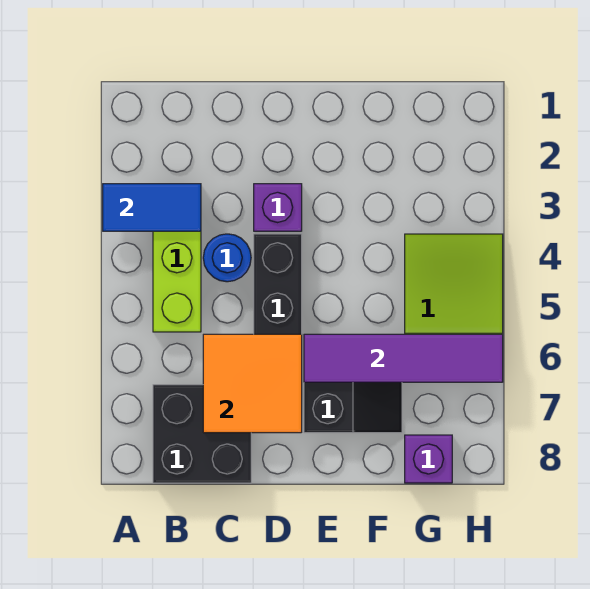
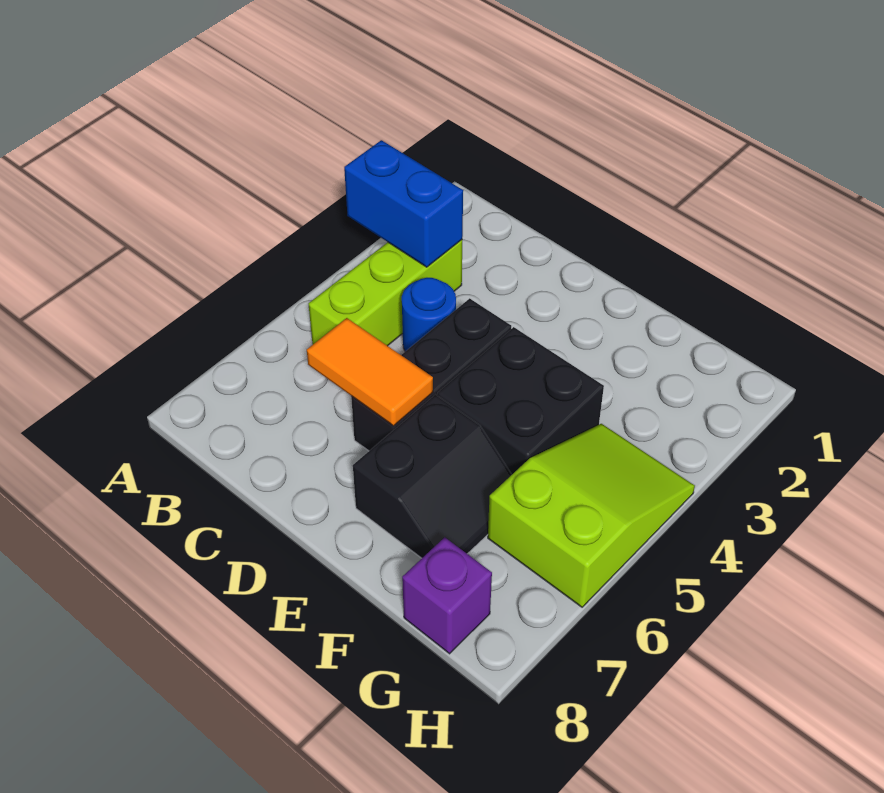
blue 1x2 tile [103,184,201,231] -> blue 1x2 brick [344,140,463,267]
black 2x2 brick [153,385,251,483] -> black 2x2 brick moved to [437,327,604,474]
orange 2x2 tile [203,334,302,433] -> orange 1x2 tile [307,318,433,426]
purple 1x1 brick [254,184,302,231] -> none
purple 1x4 tile [304,334,503,382] -> none

